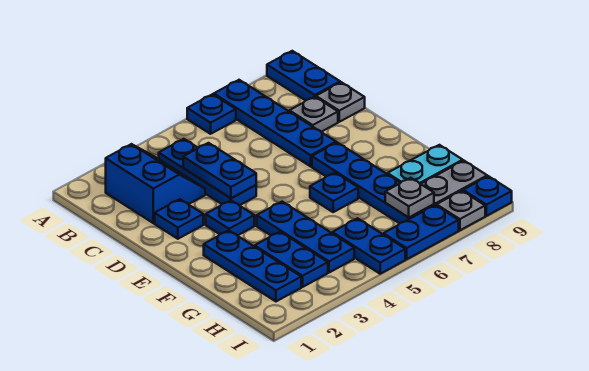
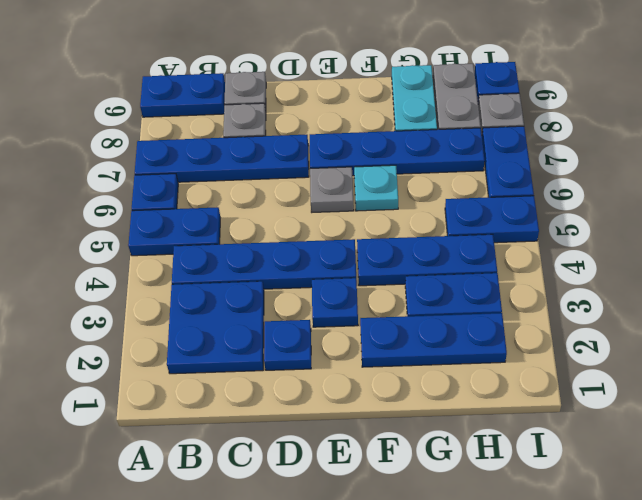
blue 2x2 slope [106,144,205,223] -> blue 2x2 plate [167,281,264,374]
blue 1x3 plate [159,139,256,205] -> blue 1x4 plate [172,239,356,289]
blue 1x2 plate [183,143,256,198] -> blue 1x2 plate moved to [128,207,220,256]
blue 1x1 plate [310,173,358,212] -> cyan 1x1 plate [354,165,398,211]
grey 1x1 plate [385,178,434,217] -> grey 1x1 plate moved to [310,167,354,212]

